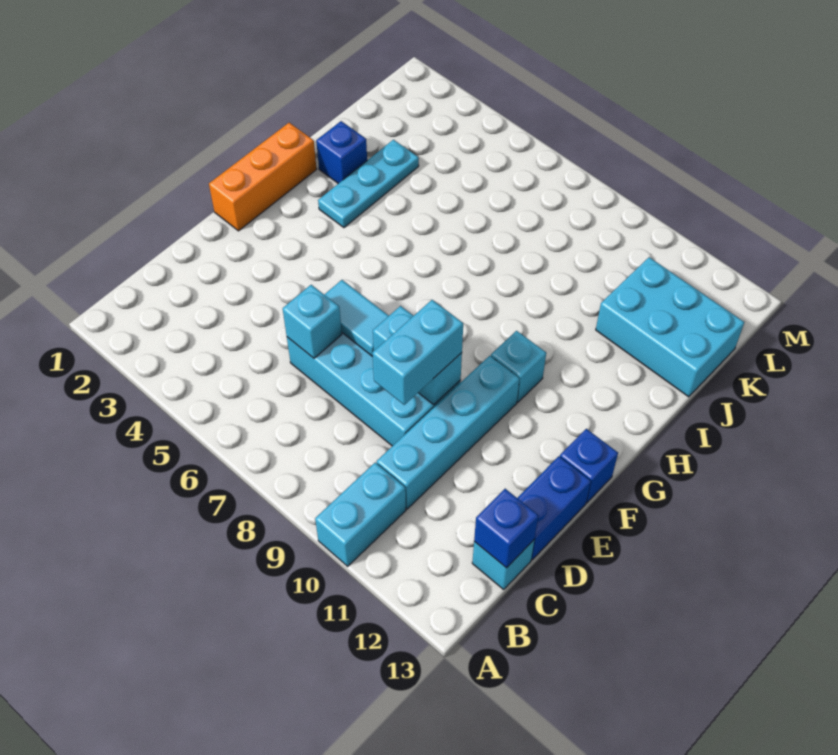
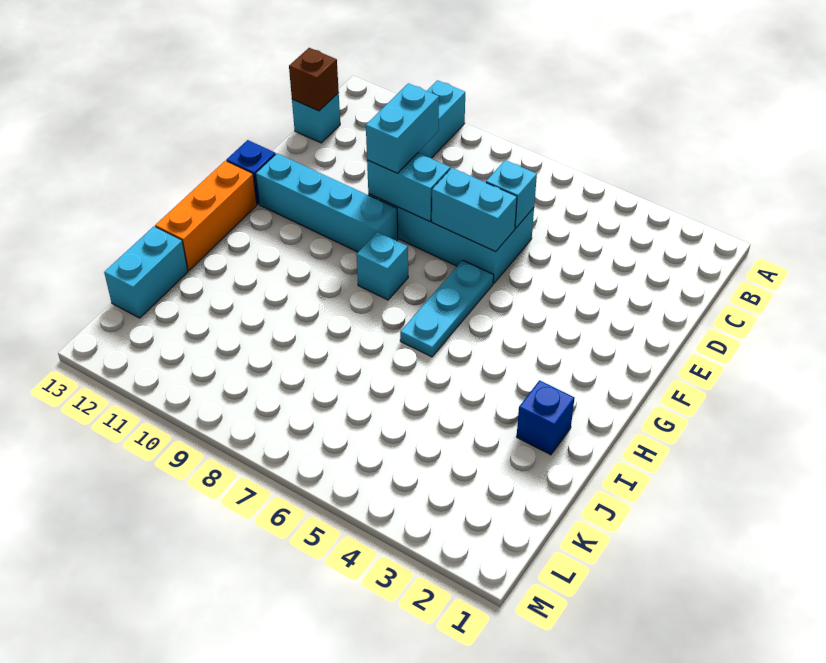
cyan 1x4 brick [377,356,520,509] -> cyan 1x4 brick turned to [256,153,398,252]
blue 1x1 brick [474,489,538,568] -> brown 1x1 brick [289,48,339,111]
blue 1x2 brick [518,456,591,560] -> none
cyan 1x2 tile [324,280,389,357] -> cyan 1x2 brick [432,168,517,252]
orange 1x3 brick [209,123,317,231] -> orange 1x3 brick moved to [155,161,257,271]
cyan 1x1 brick [491,331,546,402] -> cyan 1x1 brick moved to [356,232,408,300]
cyan 1x3 plate [318,140,419,228] -> cyan 1x3 plate moved to [400,260,494,357]
cyan 2x3 brick [596,257,744,397] -> cyan 1x2 brick [104,226,188,318]

